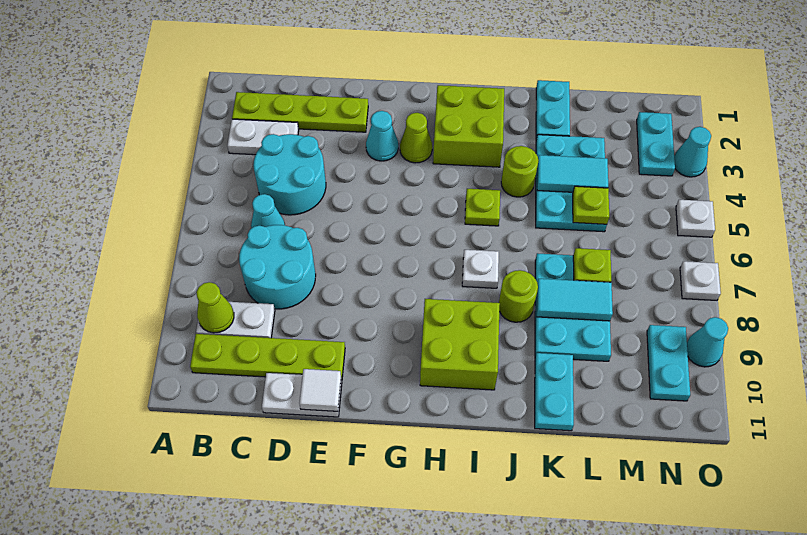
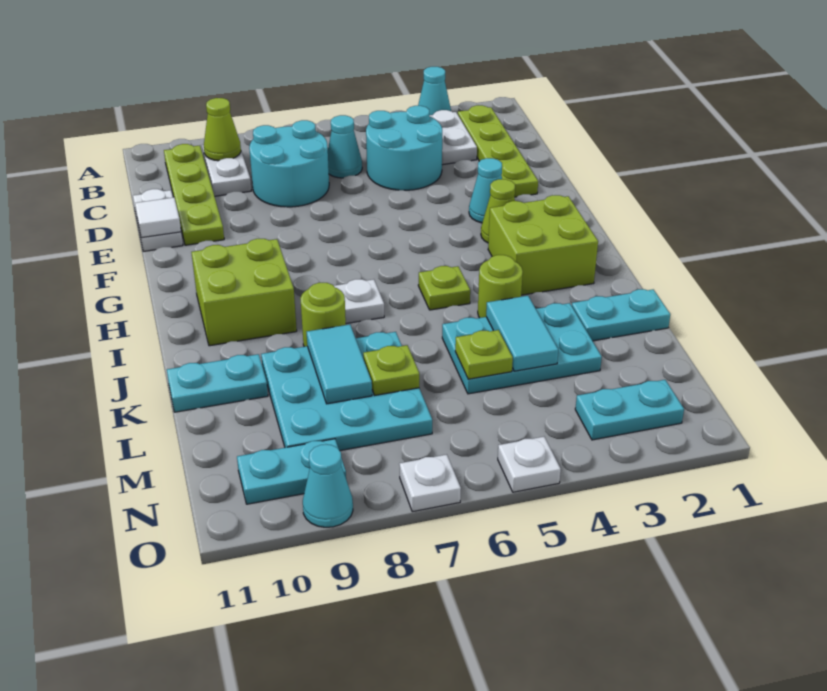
cyan 2x3 plate [535,253,611,361] -> cyan 3x3 plate [261,332,432,451]
cyan 1x1 cone [674,127,711,177] -> cyan 1x1 cone moved to [418,67,451,115]

